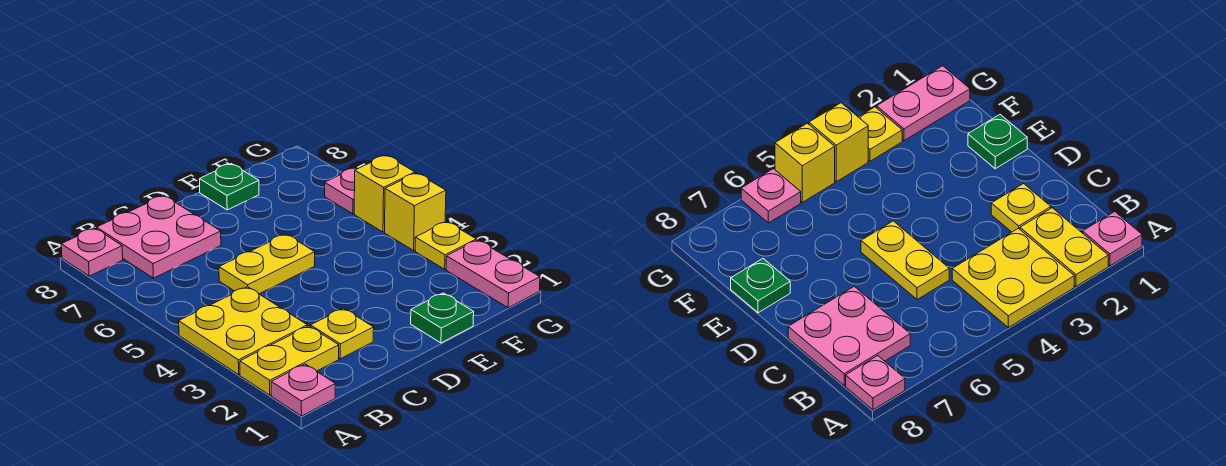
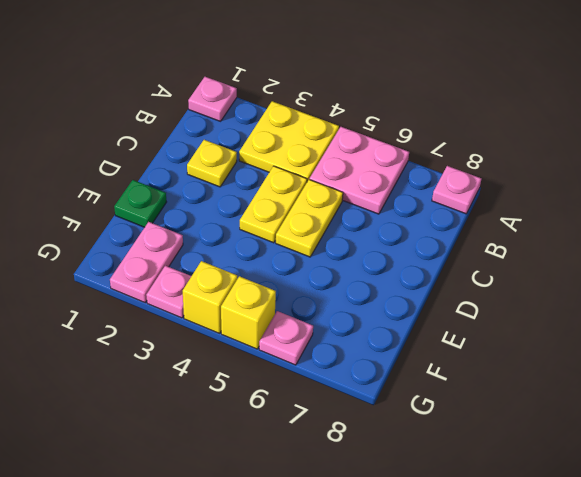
yellow 1x2 plate [240,326,339,395] -> yellow 1x2 plate moved to [240,166,307,243]
pink 2x2 plate [97,196,221,278] -> pink 2x2 plate moved to [310,127,409,214]
green 1x1 plate [199,164,259,210] -> none
pink 1x2 plate [446,240,540,308] -> pink 1x2 plate turned to [110,222,183,303]
yellow 1x1 plate [415,221,476,269] -> pink 1x1 plate [146,266,191,318]

